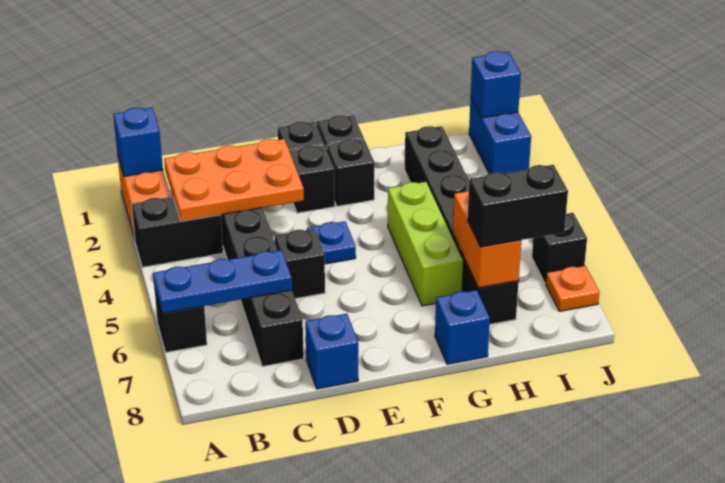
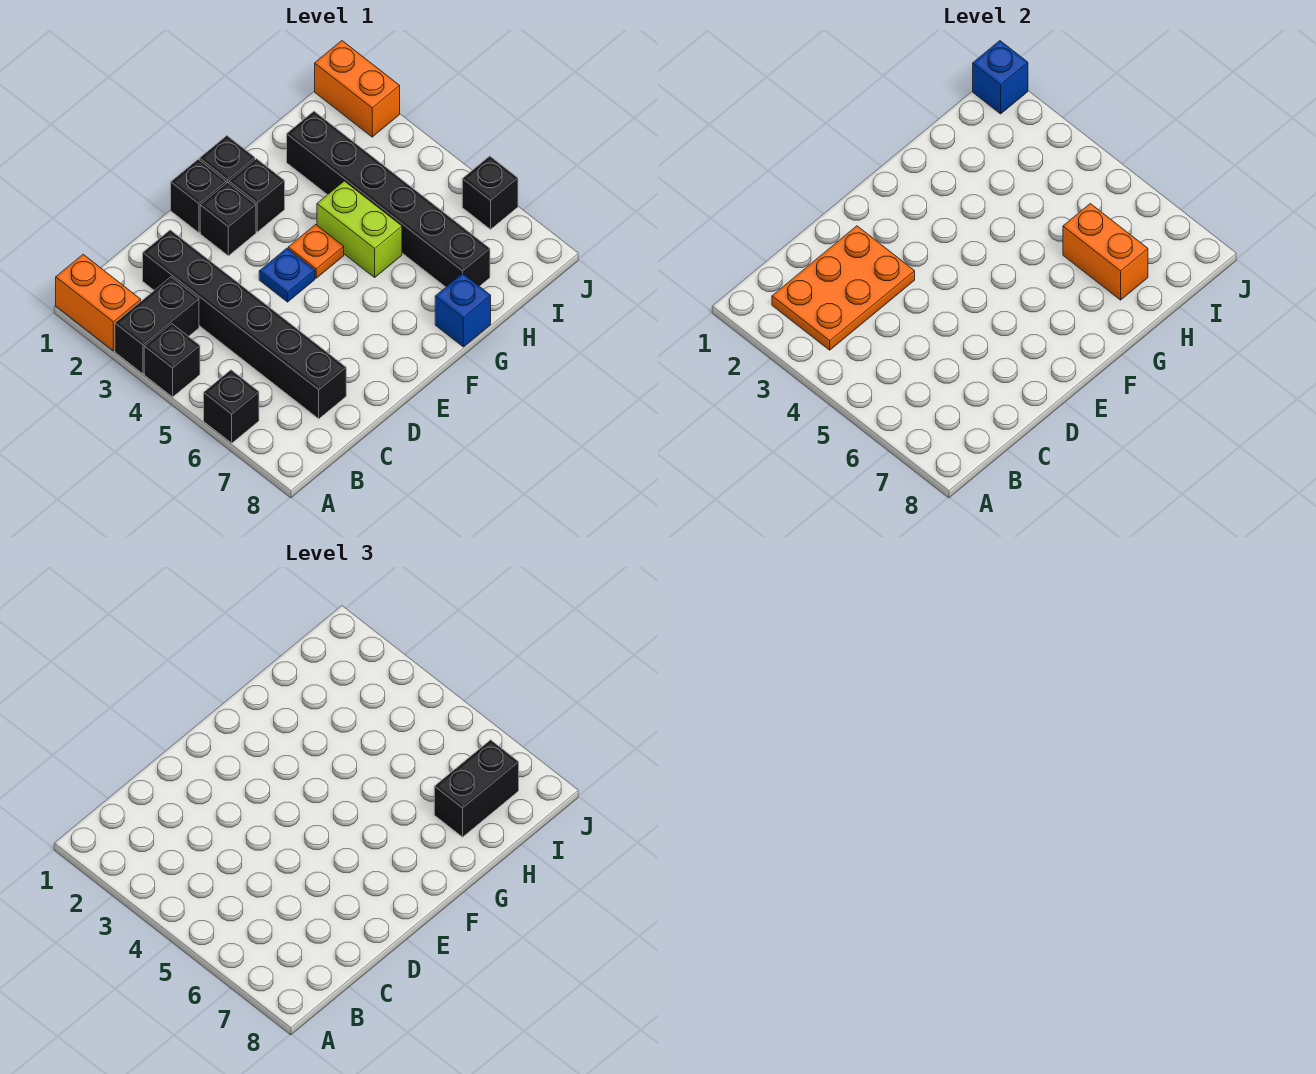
blue 1x1 brick [113,108,163,176] -> none
blue 1x3 plate [153,250,292,313] -> none
black 1x1 brick [275,229,325,299] -> black 1x1 brick moved to [144,324,200,397]
blue 1x1 brick [305,314,358,389] -> none
lime 1x3 brick [388,182,463,306] -> lime 1x2 brick [317,181,402,277]
blue 1x2 brick [469,98,531,174] -> orange 1x2 brick [315,41,400,137]
orange 1x1 plate [546,266,599,311] -> orange 1x1 plate moved to [288,225,344,278]

